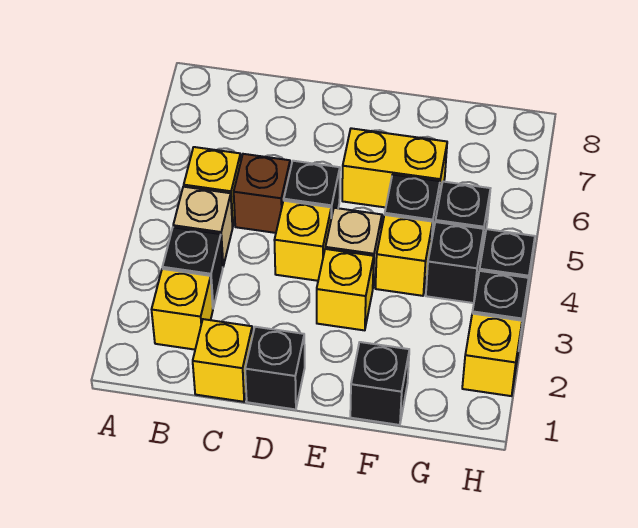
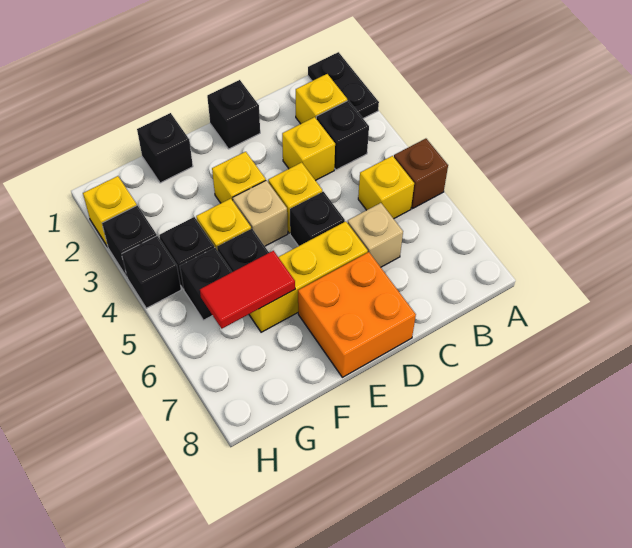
none -> black 1x2 plate [308,52,379,118]
tan 1x1 brick [173,187,233,266] -> tan 1x1 brick moved to [348,203,403,267]
yellow 1x1 brick [193,319,253,402] -> yellow 1x1 brick moved to [282,117,335,181]
brown 1x1 brick [234,154,290,233] -> brown 1x1 brick moved to [394,139,448,209]
none -> orange 2x2 brick [298,252,416,377]
yellow 1x2 brick [342,128,447,207] -> yellow 1x3 brick [249,221,368,332]
none -> red 1x2 tile [200,251,295,328]

